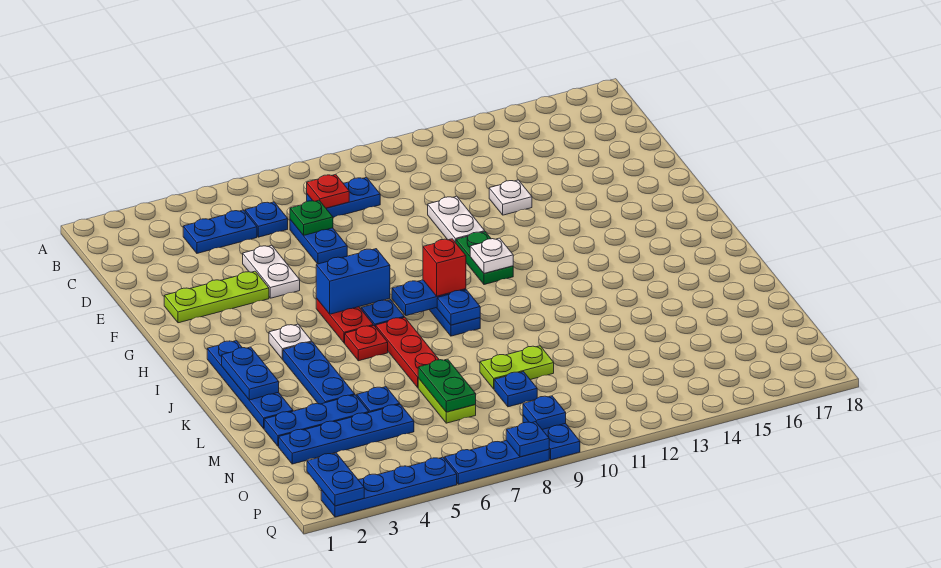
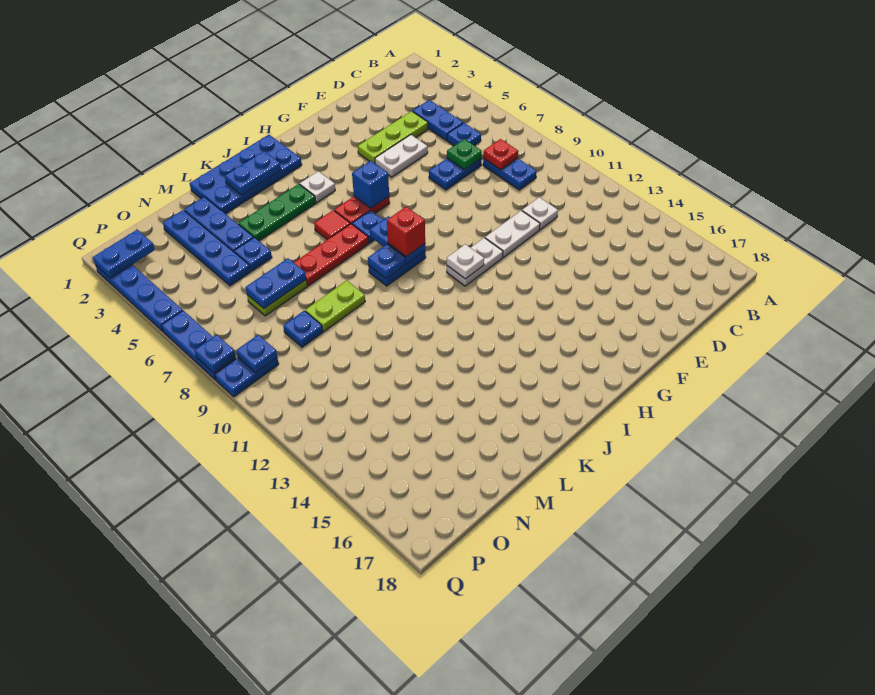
white 1x1 plate [489,180,532,215] -> white 1x1 plate moved to [522,197,558,229]
lime 1x3 plate [164,271,269,323] -> lime 1x3 plate turned to [358,111,428,163]
green 1x2 plate [456,232,513,285] -> white 1x2 plate [447,238,503,286]
blue 1x2 brick [316,249,390,314] -> blue 1x1 brick [352,161,389,208]
blue 1x4 plate [207,341,293,429] -> blue 2x4 plate [190,135,302,214]
blue 1x3 plate [283,342,355,404] -> green 1x3 plate [238,184,316,241]
red 1x1 plate [345,326,388,361] -> red 1x1 tile [314,210,350,240]
green 1x2 plate [418,359,476,412] -> blue 1x2 plate [246,258,306,308]
lime 1x2 plate [480,346,554,389] -> lime 1x2 plate turned to [305,281,365,331]

